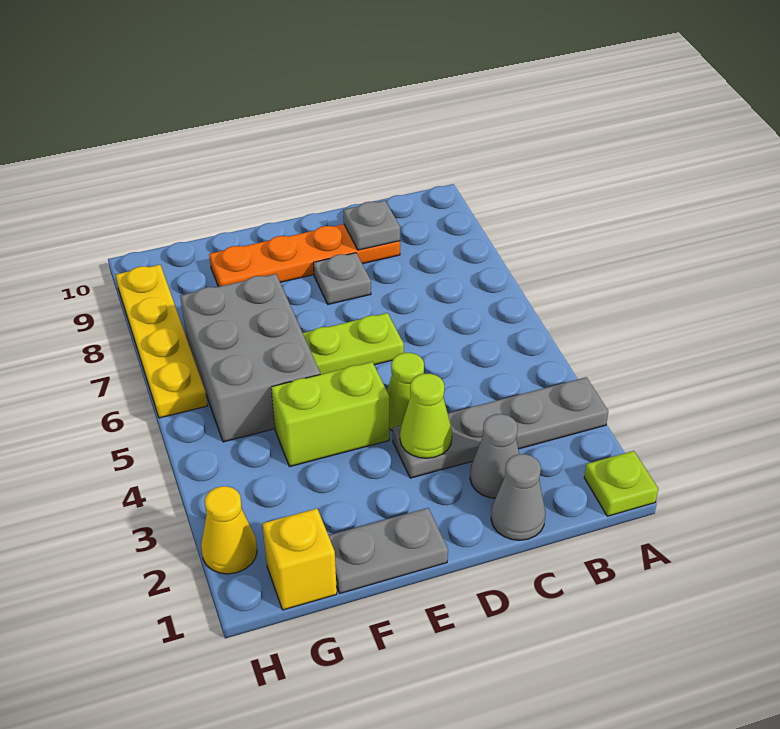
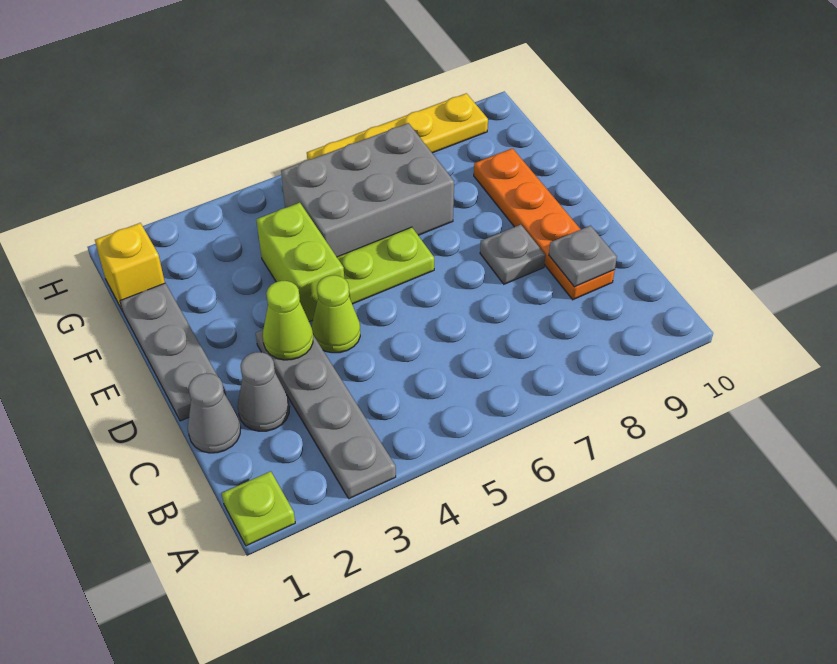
lime 1x2 plate [303,313,404,374] -> lime 1x2 plate turned to [337,227,434,304]
grey 1x2 plate [328,508,448,593] -> grey 1x3 plate [120,283,226,421]
yellow 1x1 cone [201,486,257,574] -> none

